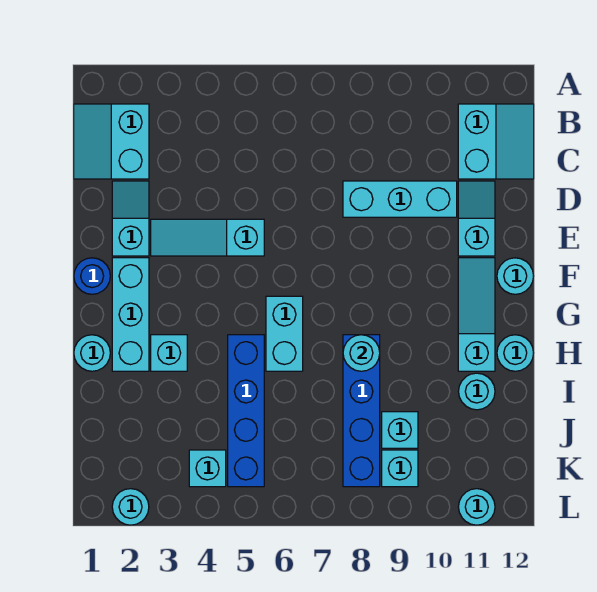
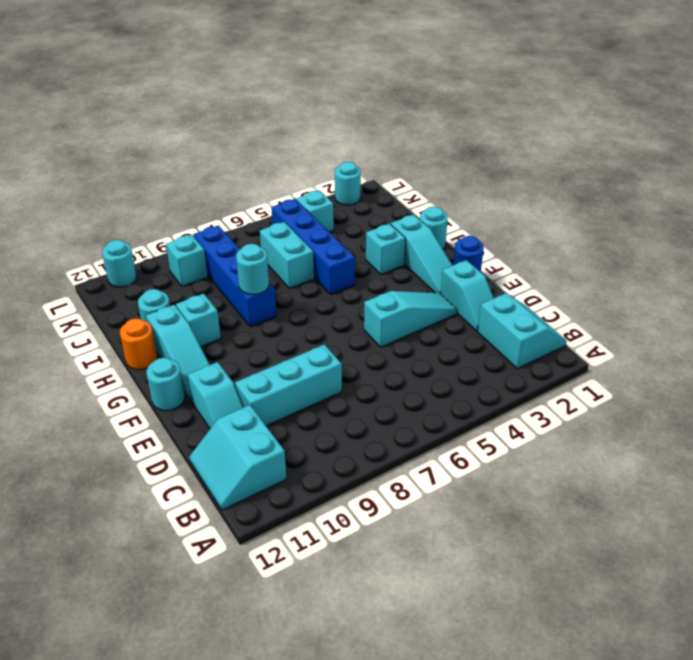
cyan 1x3 brick [112,258,149,371] -> cyan 1x3 slope [391,214,453,294]
cyan 1x2 brick [266,296,303,371] -> cyan 1x2 brick moved to [260,222,314,289]
cyan 1x1 round brick [497,335,533,371] -> orange 1x1 round brick [120,318,157,370]
cyan 1x1 brick [382,412,418,448] -> cyan 1x1 brick moved to [176,294,221,347]

